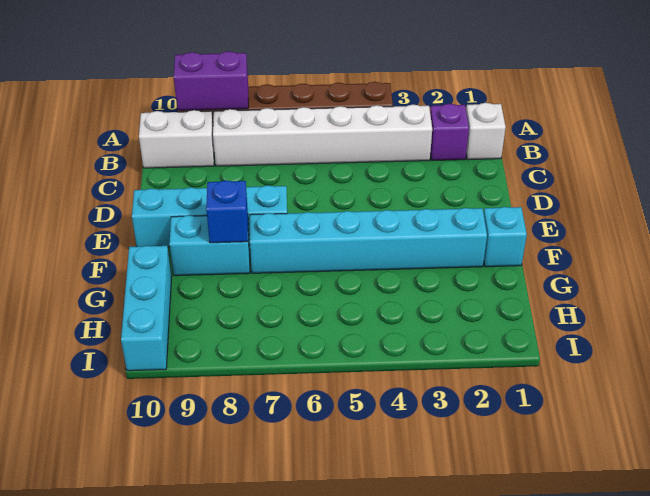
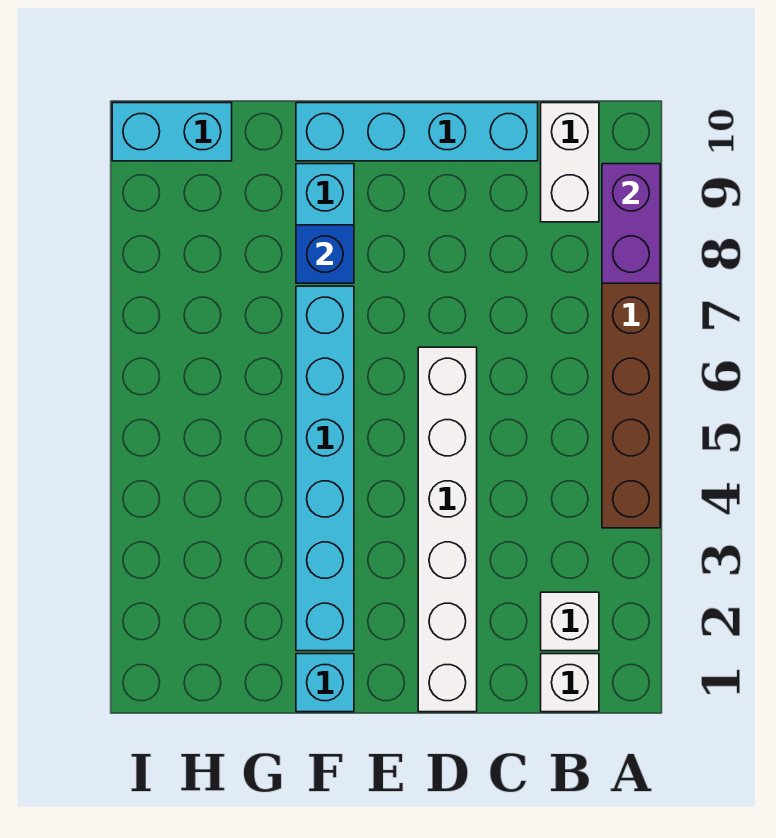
purple 1x1 brick [430,104,469,160] -> white 1x1 brick [541,592,599,651]
white 1x6 brick [213,105,432,166] -> white 1x6 brick moved to [418,347,477,712]
cyan 1x4 brick [132,185,287,247] -> cyan 1x4 brick turned to [296,103,538,161]
cyan 1x3 brick [121,246,172,371] -> cyan 1x2 brick [112,103,232,161]

